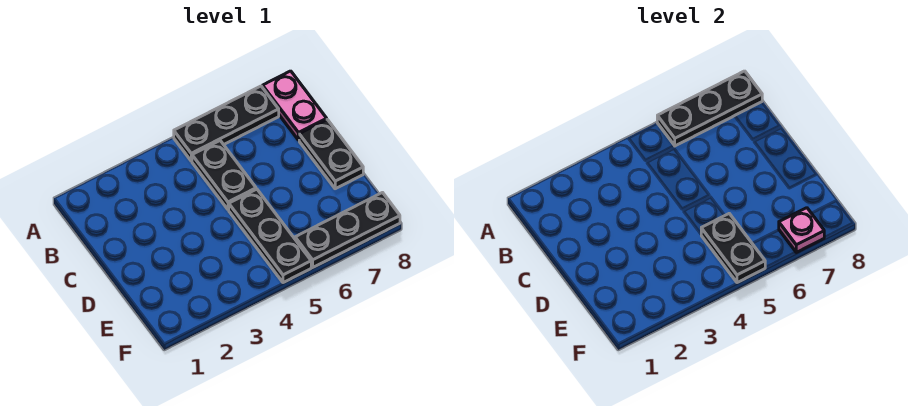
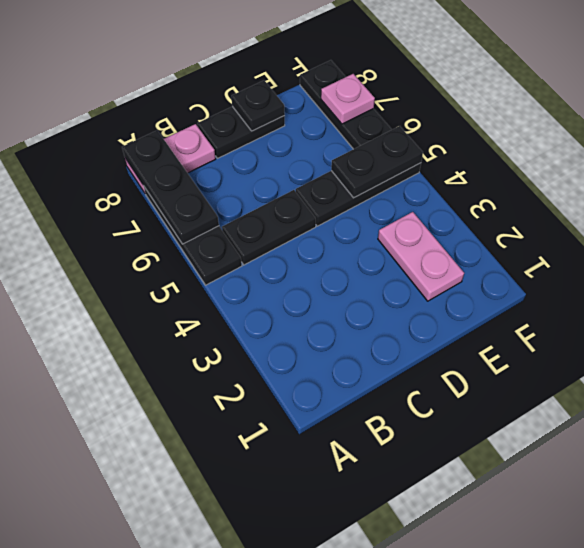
none -> black 1x1 plate [231,80,285,131]
none -> pink 1x2 plate [378,212,464,301]

